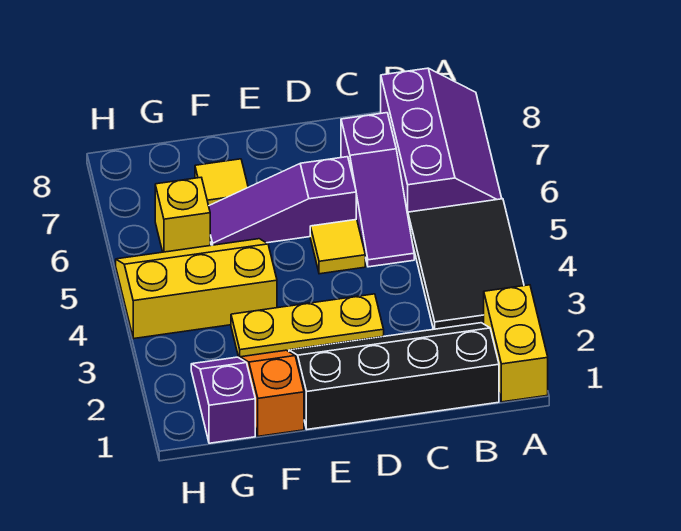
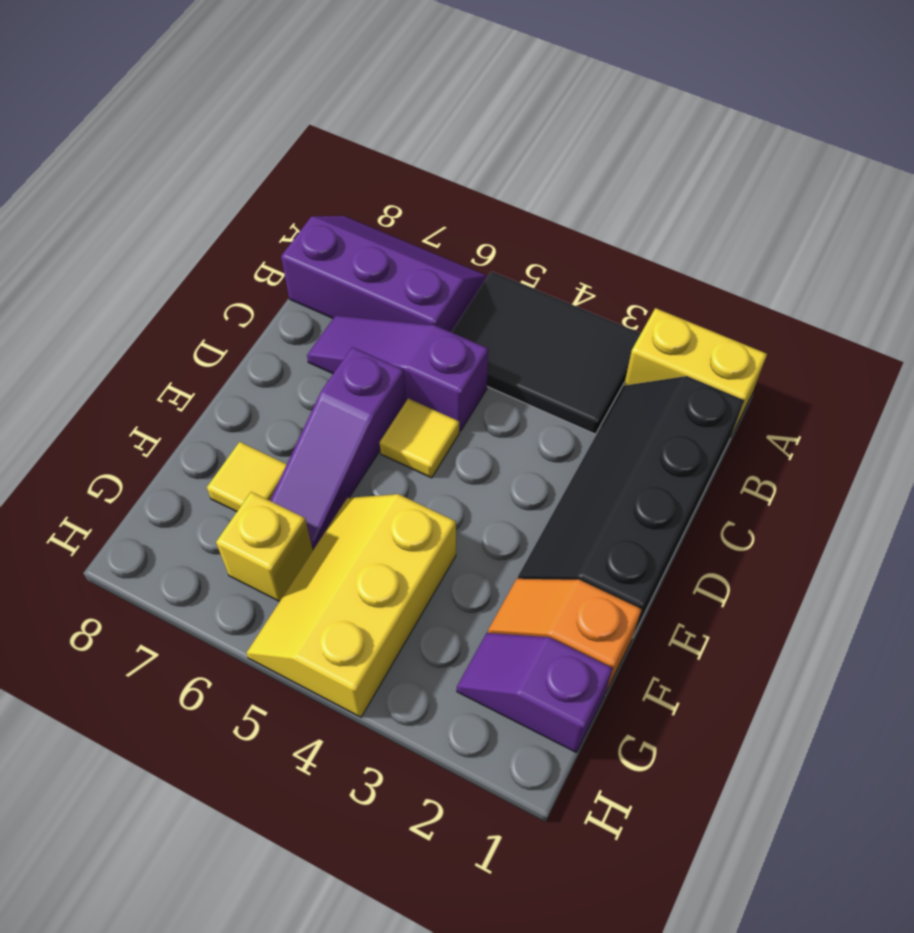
purple 1x3 slope [341,113,414,267] -> purple 1x3 slope turned to [307,315,488,431]
yellow 1x3 plate [231,294,384,358] -> none

